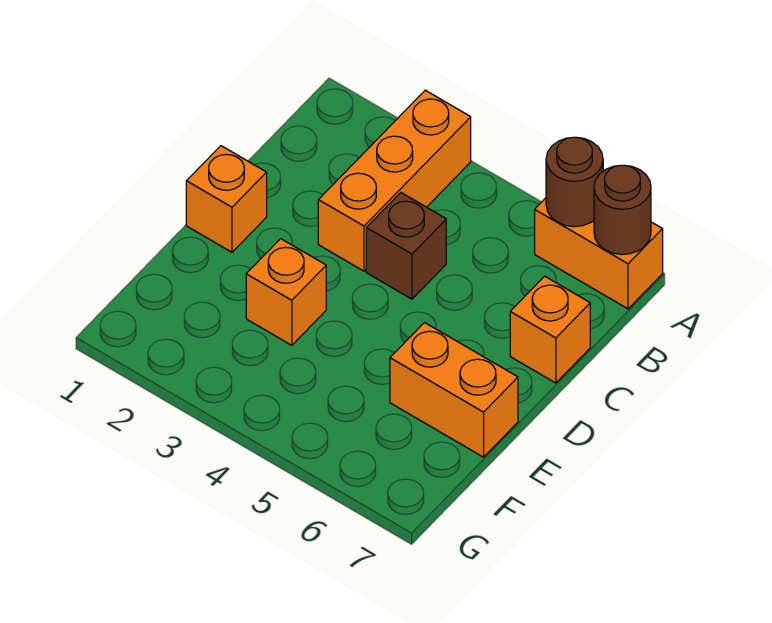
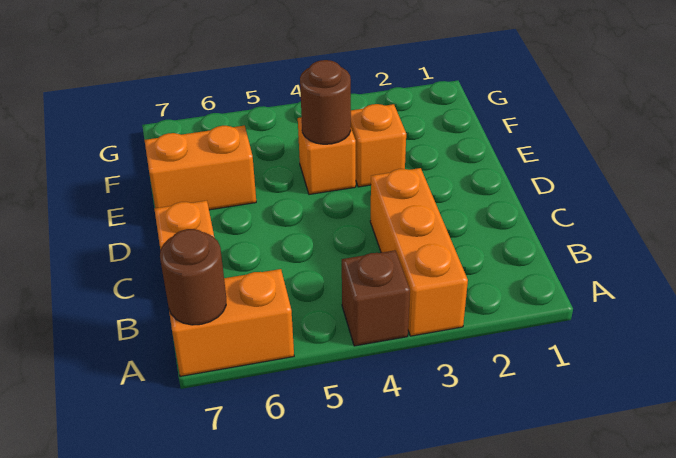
brown 1x1 round brick [546,137,603,227] -> brown 1x1 round brick moved to [300,60,351,144]
brown 1x1 brick [366,193,446,299] -> brown 1x1 brick moved to [342,250,410,346]
orange 1x1 brick [186,146,267,252] -> orange 1x1 brick moved to [298,117,356,194]

